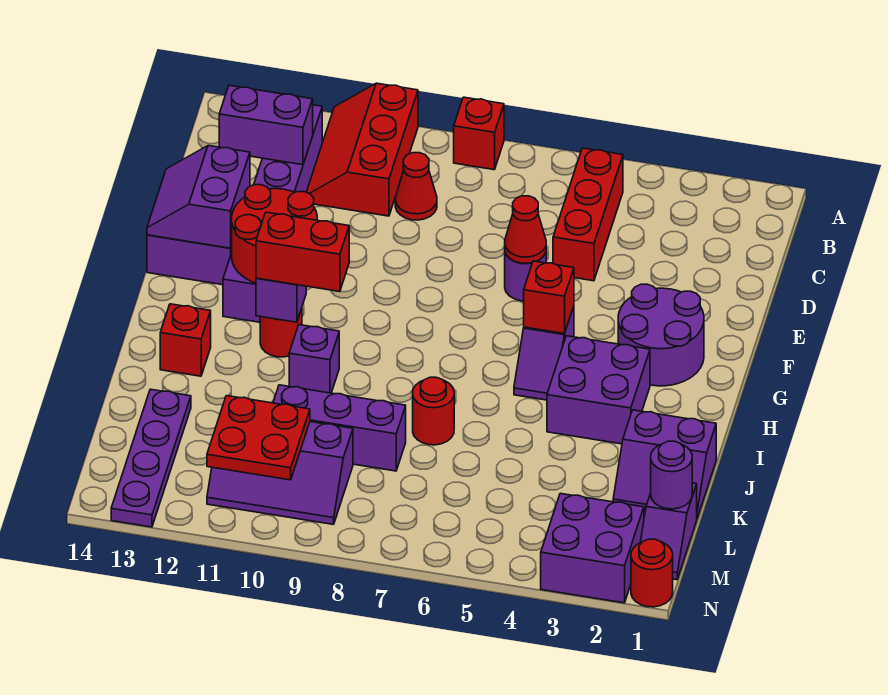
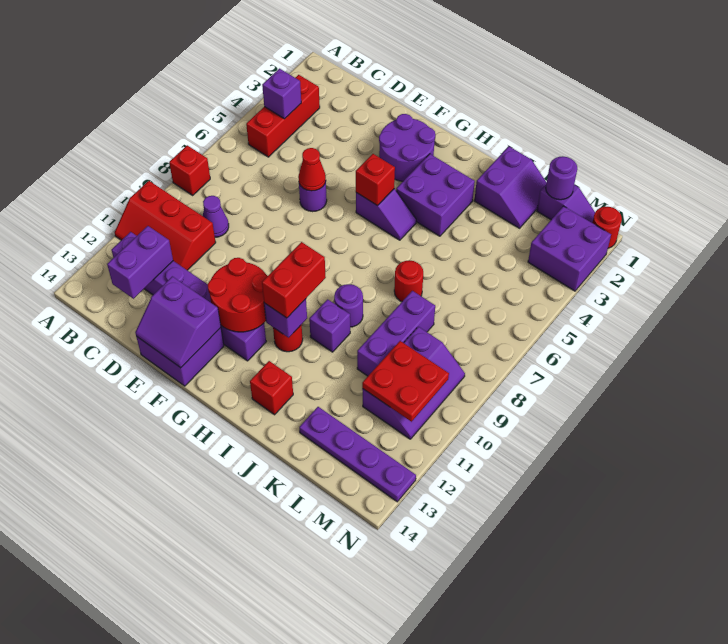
none -> purple 1x1 brick [262,69,301,119]
red 1x3 brick [553,148,623,281] -> red 1x3 brick turned to [246,75,320,157]
red 1x1 cone [395,153,437,220] -> purple 1x1 cone [203,196,229,237]
none -> purple 1x1 round brick [334,284,363,327]

